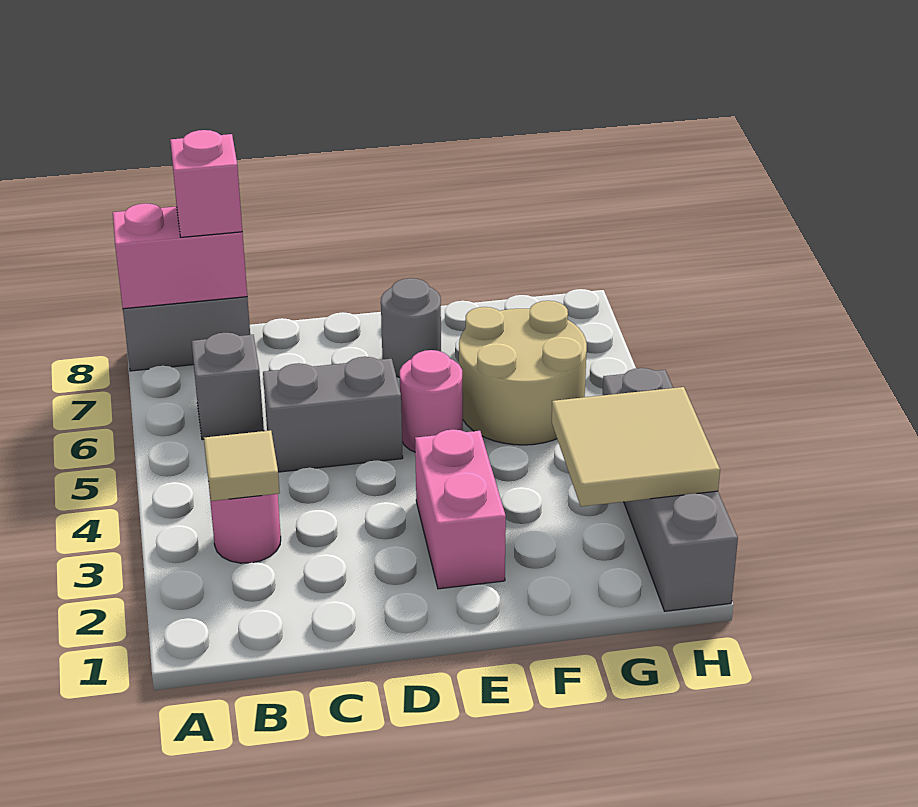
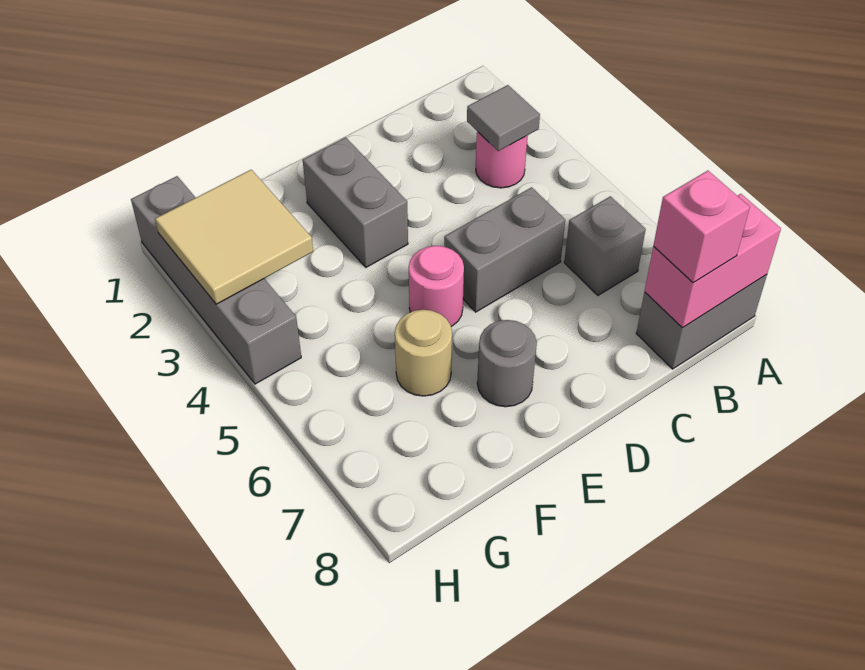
tan 1x1 tile [204,430,280,501] -> grey 1x1 tile [467,85,540,151]
pink 1x2 brick [415,429,506,589] -> grey 1x2 brick [303,137,408,267]
tan 2x2 round brick [459,301,587,445] -> tan 1x1 round brick [395,310,452,396]

